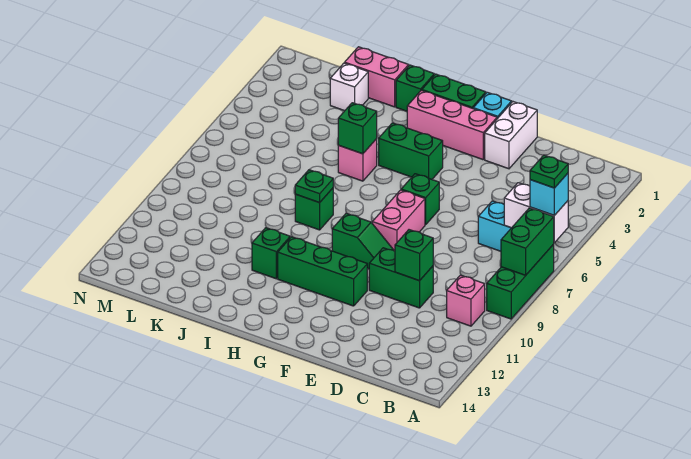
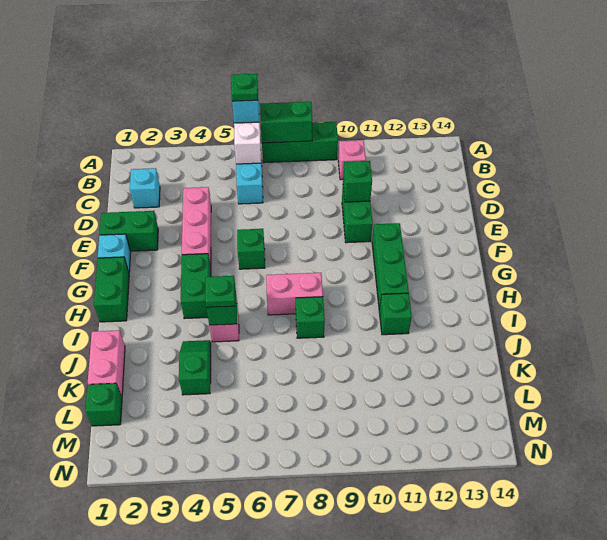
none -> cyan 1x1 brick [130,168,160,208]
white 1x2 brick [485,102,537,169] -> green 1x2 brick [99,211,158,251]
pink 1x3 brick [407,90,497,160] -> pink 1x3 brick moved to [182,187,211,268]
pink 1x2 brick [372,190,425,251] -> pink 1x2 brick moved to [266,273,323,315]
green 1x2 slope [332,213,394,269] -> green 1x2 slope moved to [179,340,211,395]
green 1x1 brick [396,65,434,111] -> green 1x1 brick moved to [85,383,122,426]
green 1x1 plate [295,170,333,203] -> green 1x1 plate moved to [205,276,235,307]
white 1x1 brick [330,63,368,111] -> none

